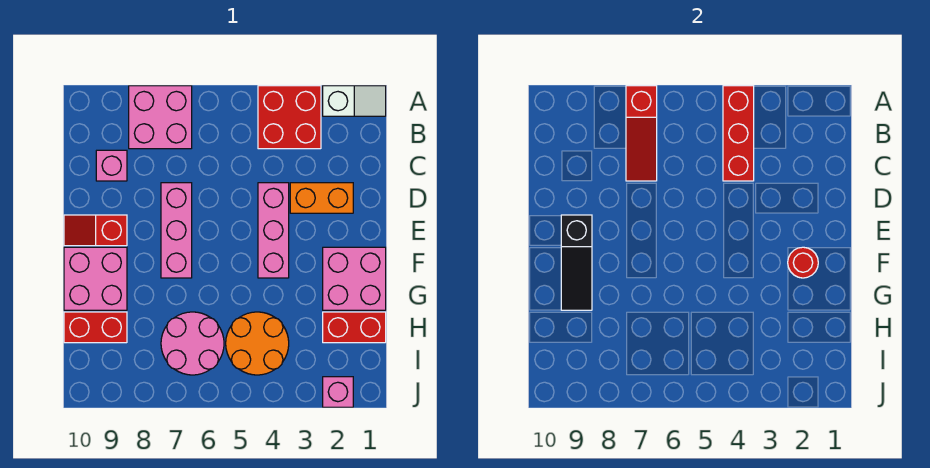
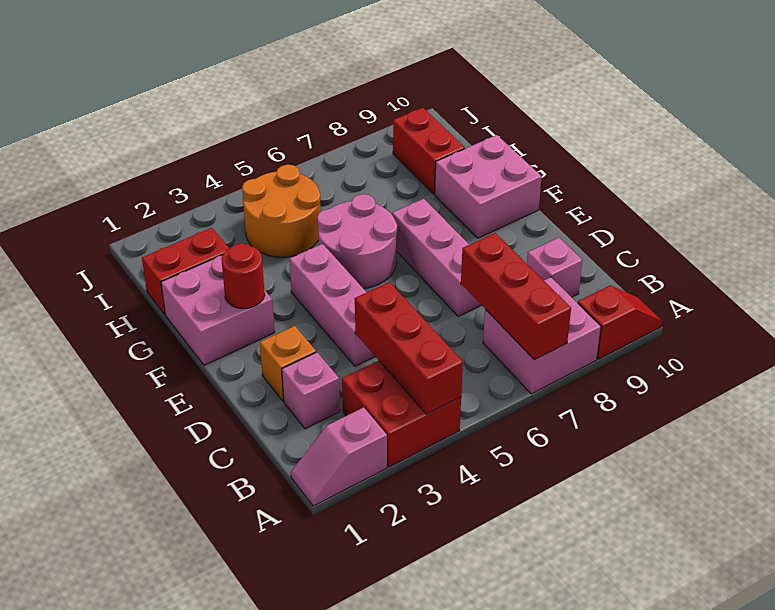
white 1x2 slope [323,86,386,116] -> pink 1x2 slope [291,407,387,506]
red 1x3 slope [626,86,657,181] -> red 1x3 brick [461,233,571,360]
orange 1x2 brick [290,183,353,213] -> orange 1x1 brick [260,326,316,401]
red 1x2 slope [64,215,127,246] -> red 1x2 slope moved to [578,285,662,359]
black 1x3 slope [561,215,592,310] -> none
pink 2x2 round brick [161,312,224,375] -> pink 2x2 round brick moved to [317,194,397,289]
red 1x2 brick [64,312,127,343] -> red 1x2 brick turned to [393,108,465,194]
pink 1x1 brick [323,377,353,407] -> pink 1x1 brick moved to [282,352,340,429]

